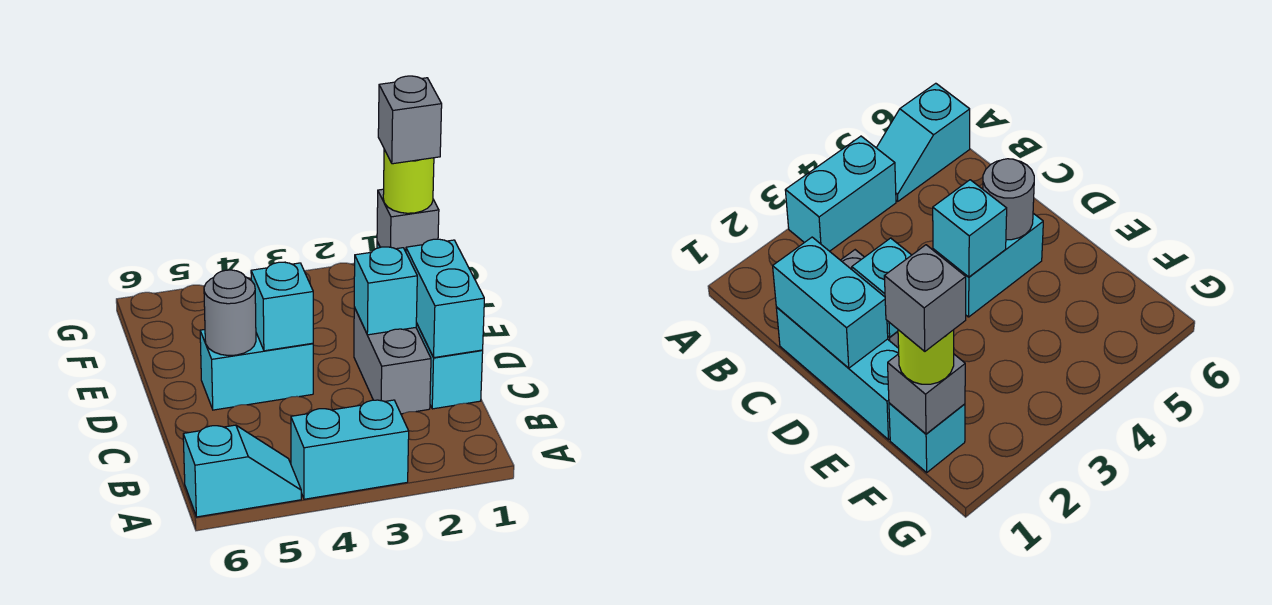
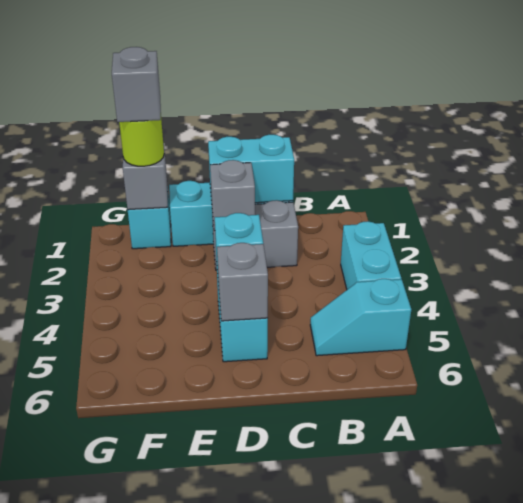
cyan 1x2 slope [183,425,301,517] -> cyan 1x2 slope turned to [310,279,411,356]
cyan 1x1 brick [354,247,417,335] -> grey 1x1 brick [210,160,255,231]
grey 1x1 round brick [204,270,256,356] -> grey 1x1 brick [217,243,268,321]

